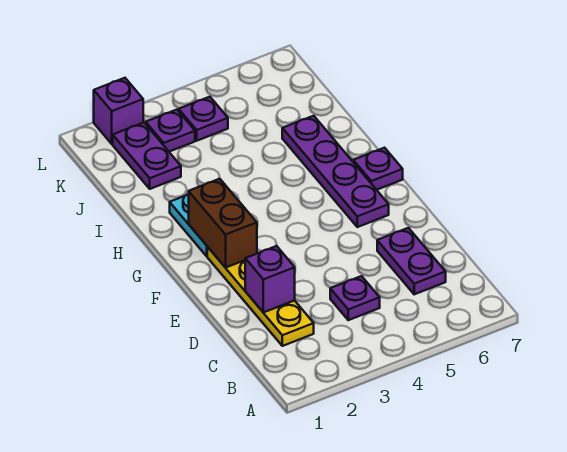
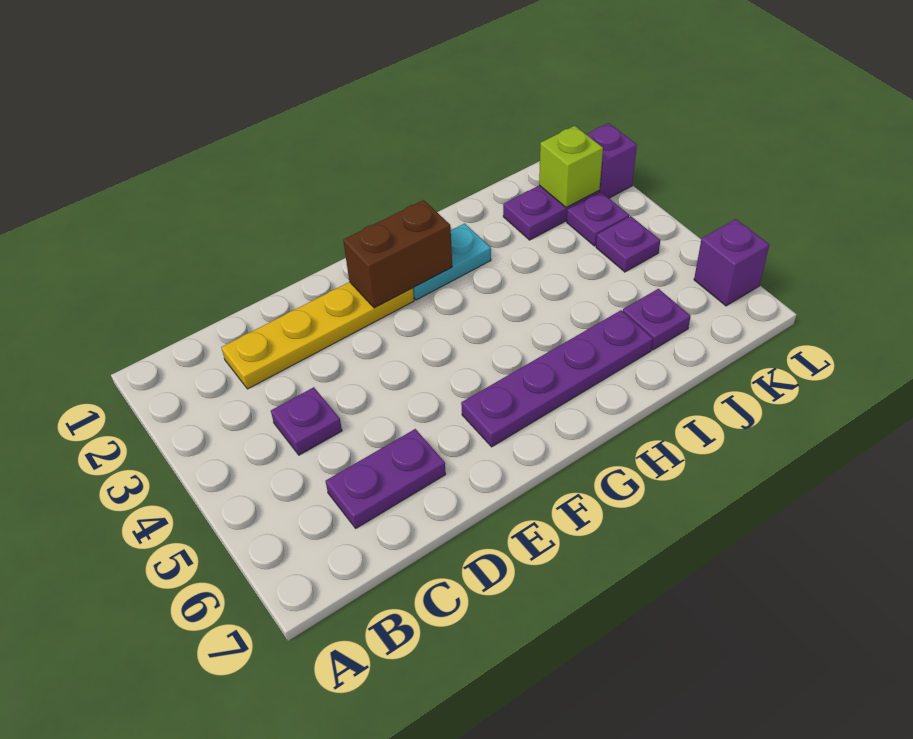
purple 1x1 brick [245,246,295,312] -> purple 1x1 brick moved to [694,219,769,306]
purple 1x1 plate [353,148,403,190] -> purple 1x1 plate moved to [623,289,691,350]
none -> lime 1x1 brick [539,126,603,207]

